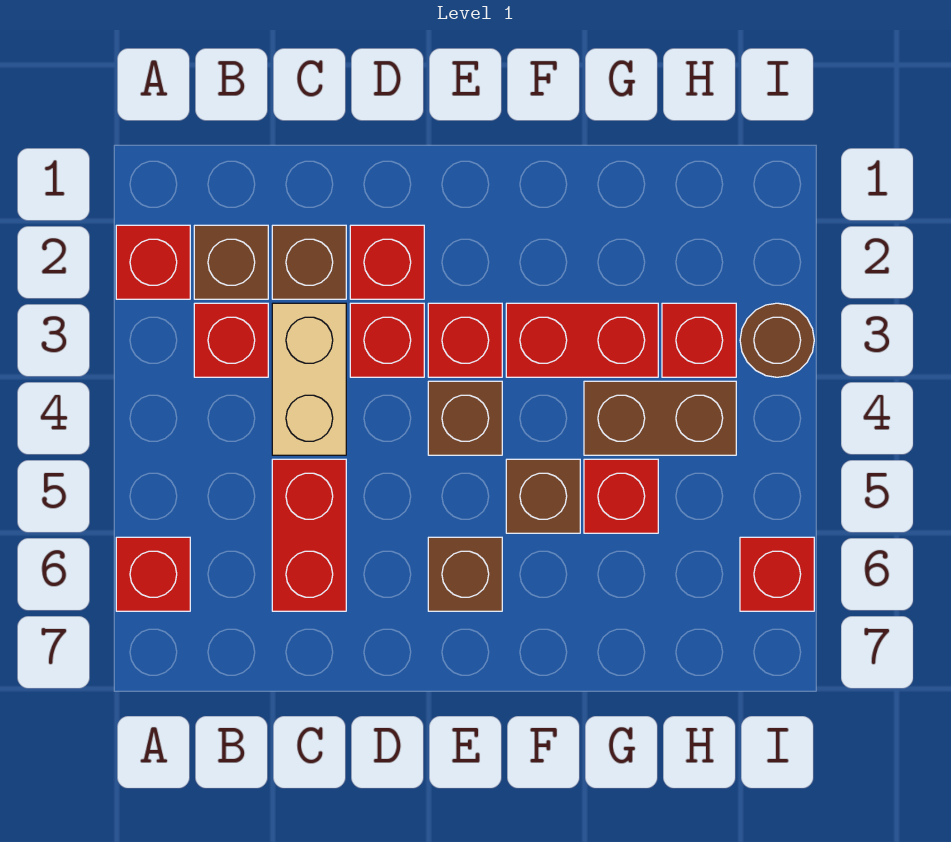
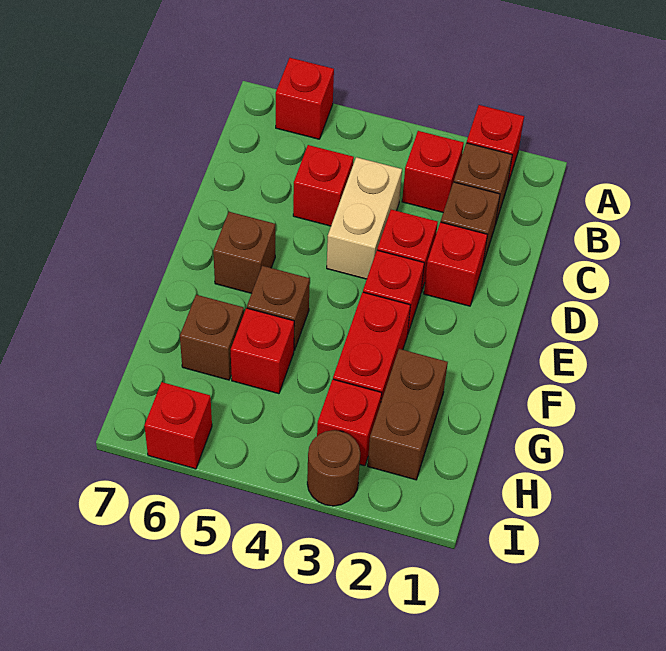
tan 1x2 brick [272,303,346,455] -> tan 1x2 brick turned to [327,157,402,279]
red 1x2 brick [272,459,346,611] -> red 1x1 brick [293,145,354,226]
brown 1x1 brick [428,381,502,455] -> brown 1x1 brick moved to [180,295,244,380]
brown 1x2 brick [584,381,736,455] -> brown 1x2 brick moved to [368,349,448,480]

